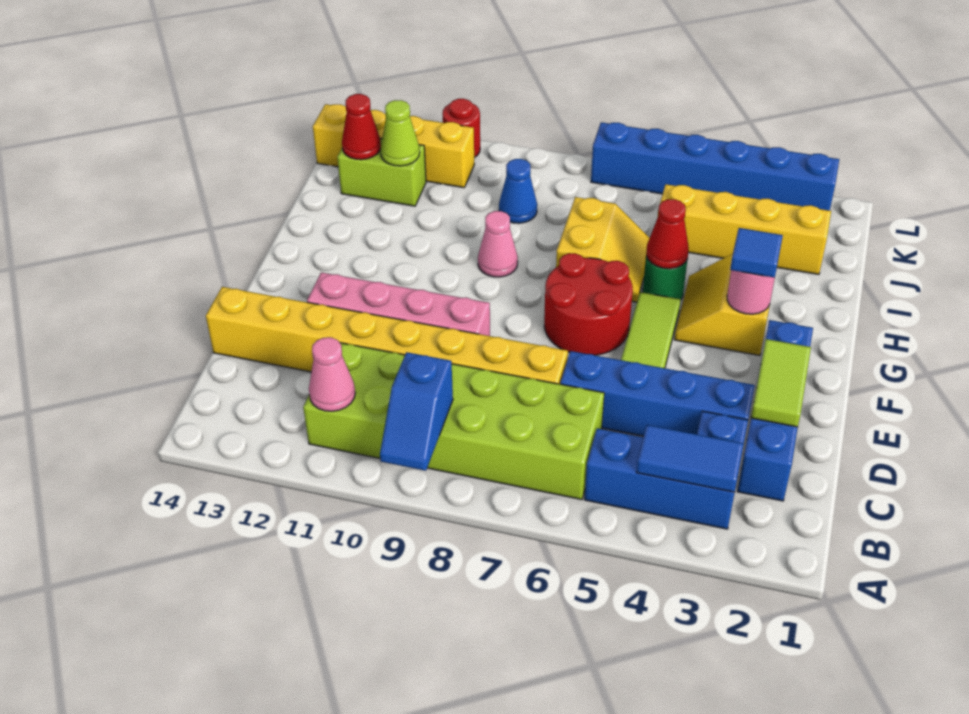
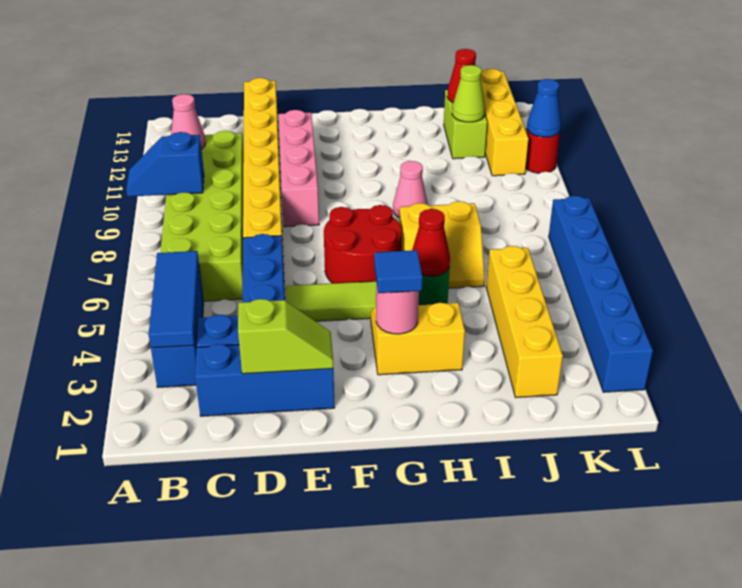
blue 1x2 tile [636,425,744,492] -> blue 1x3 tile [149,251,199,348]
blue 1x4 brick [737,320,813,501] -> blue 1x3 brick [195,344,335,416]
lime 1x2 tile [751,339,811,427] -> lime 1x2 slope [238,299,333,374]
blue 1x1 cone [499,159,537,223] -> blue 1x1 cone moved to [527,79,561,137]

